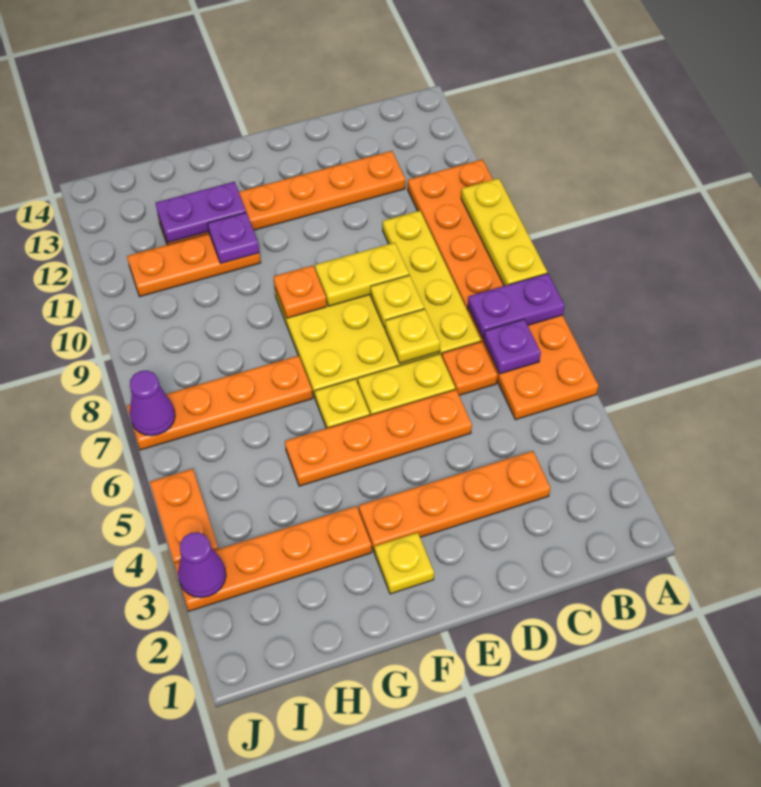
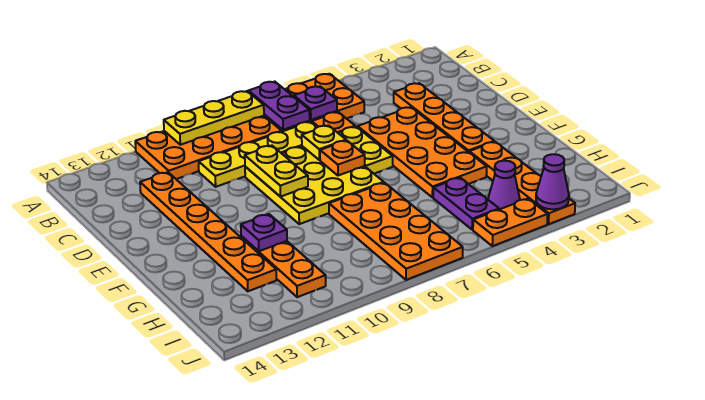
orange 1x4 plate [285,389,472,486] -> orange 2x4 plate [358,107,487,197]
yellow 1x1 plate [371,275,424,328] -> none
yellow 1x1 plate [375,532,434,594] -> none
yellow 1x1 plate [315,379,370,428] -> none
orange 1x1 plate [274,265,327,318] -> orange 1x1 plate moved to [320,140,365,176]
orange 1x4 plate [127,356,313,450] -> orange 2x4 plate [329,183,463,280]
purple 1x2 plate [156,182,246,243] -> purple 1x2 plate moved to [433,178,499,230]
purple 1x1 cone [130,371,175,436] -> purple 1x1 cone moved to [488,161,520,209]

